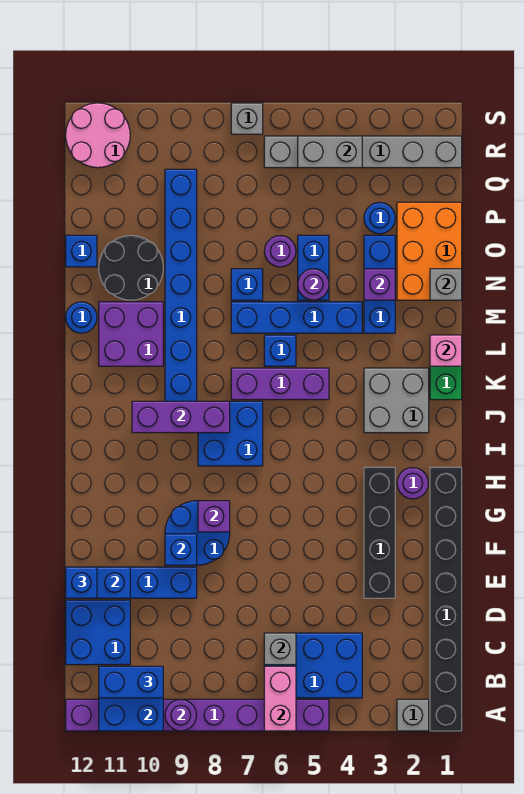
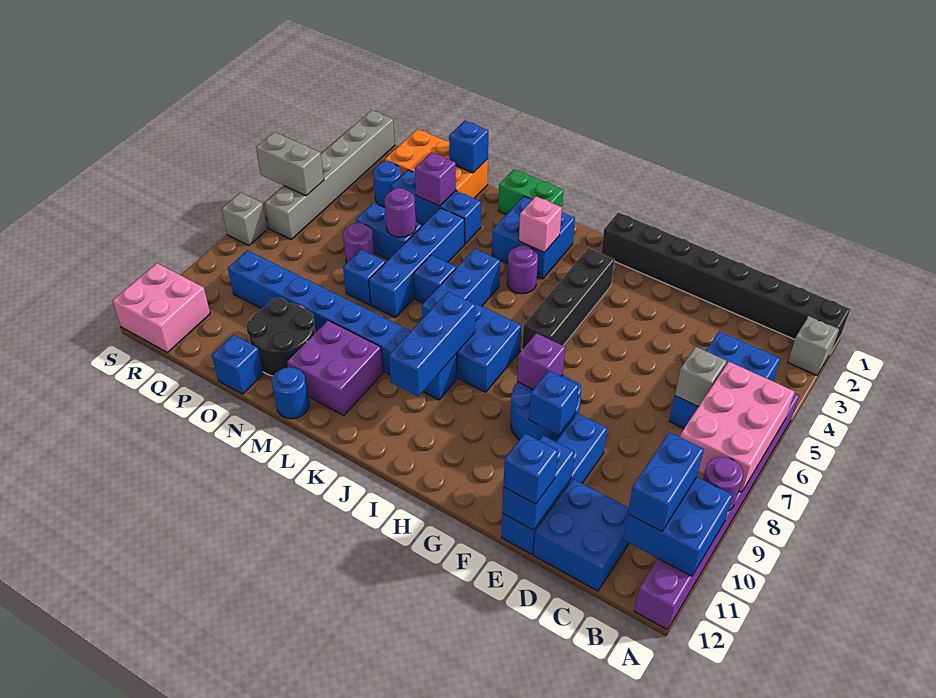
pink 1x2 brick [264,666,296,731] -> pink 2x3 brick [680,362,795,492]
black 1x4 brick [364,467,395,598] -> black 1x4 brick turned to [522,248,614,349]
purple 1x1 round brick [397,468,428,499] -> purple 1x1 round brick moved to [507,245,538,294]
grey 2x2 brick [364,368,429,433] -> blue 2x2 brick [492,196,575,279]
purple 1x3 brick [132,401,230,433] -> blue 1x3 brick [389,292,475,396]
purple 1x3 brick [231,368,329,400] -> blue 1x3 brick [422,249,500,319]
pink 1x1 brick [430,335,462,366] -> pink 1x1 brick moved to [519,197,562,252]
grey 1x1 brick [430,269,462,300] -> blue 1x1 brick [449,121,488,173]
grey 1x2 brick [298,136,362,168] -> grey 1x2 brick turned to [256,132,324,196]
pink 2x2 round brick [66,103,130,168] -> pink 2x2 brick [113,263,210,353]

